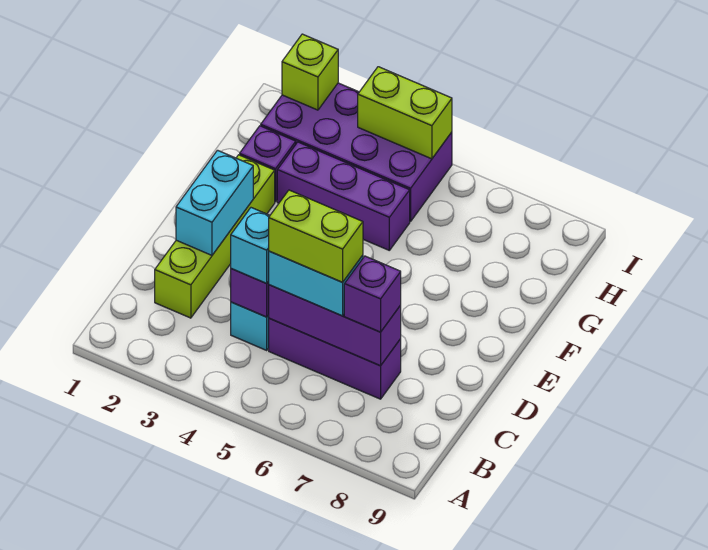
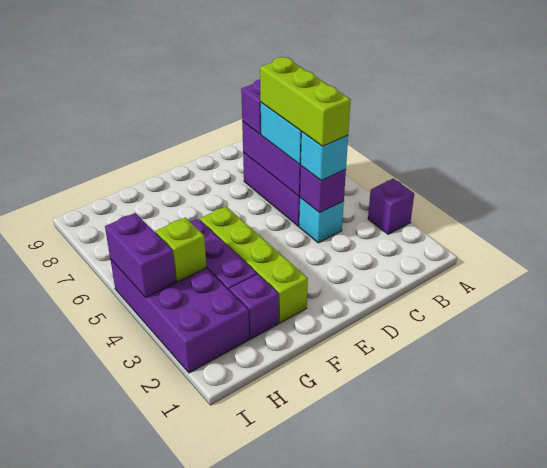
none -> purple 1x1 brick [368,179,414,234]
lime 1x4 brick [155,155,275,318] -> lime 1x4 brick turned to [200,206,308,323]
lime 1x2 brick [269,190,363,282] -> lime 1x3 brick [260,57,351,146]
cyan 1x2 brick [176,150,253,255] -> none
lime 1x1 brick [282,34,338,110] -> lime 1x1 brick moved to [156,218,207,282]
lime 1x2 brick [358,67,452,159] -> purple 1x2 brick [105,213,176,297]

